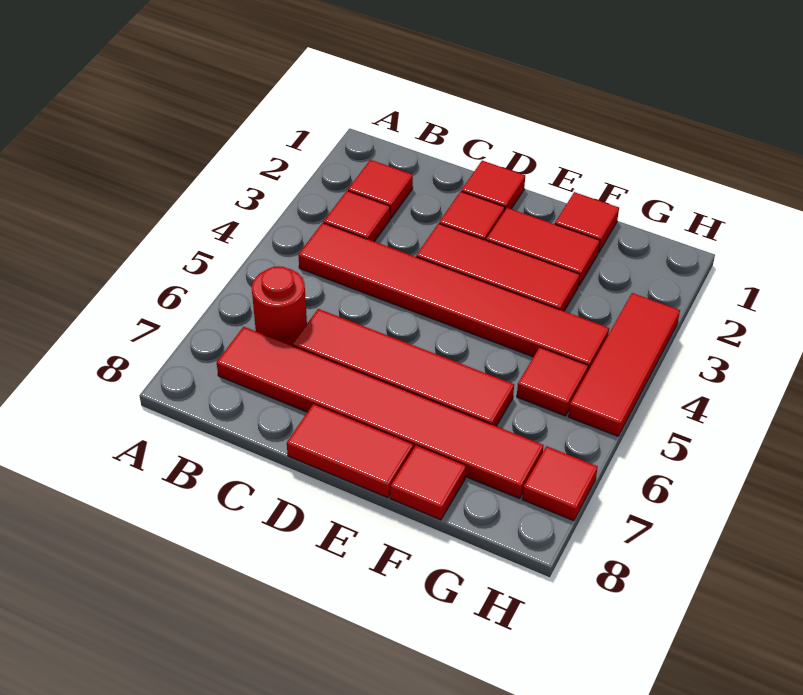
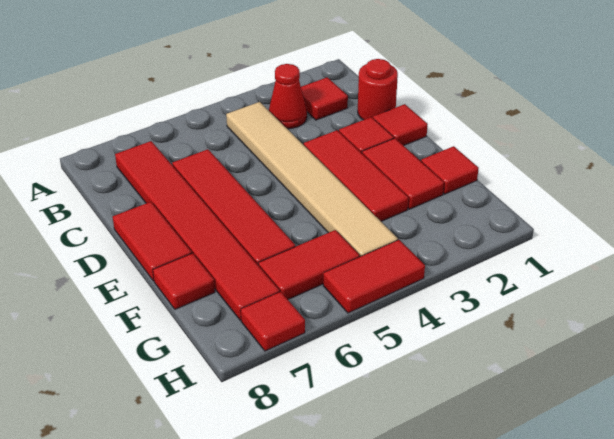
red 1x1 tile [324,191,390,242] -> red 1x1 cone [269,64,307,129]
red 1x6 tile [298,223,609,372] -> tan 1x6 tile [226,102,398,257]
red 1x1 round brick [252,266,307,346] -> red 1x1 round brick moved to [358,59,398,120]
red 1x1 tile [517,347,588,416] -> red 1x2 tile [258,230,360,299]
red 1x3 tile [568,293,680,436] -> red 1x2 tile [323,240,425,313]

